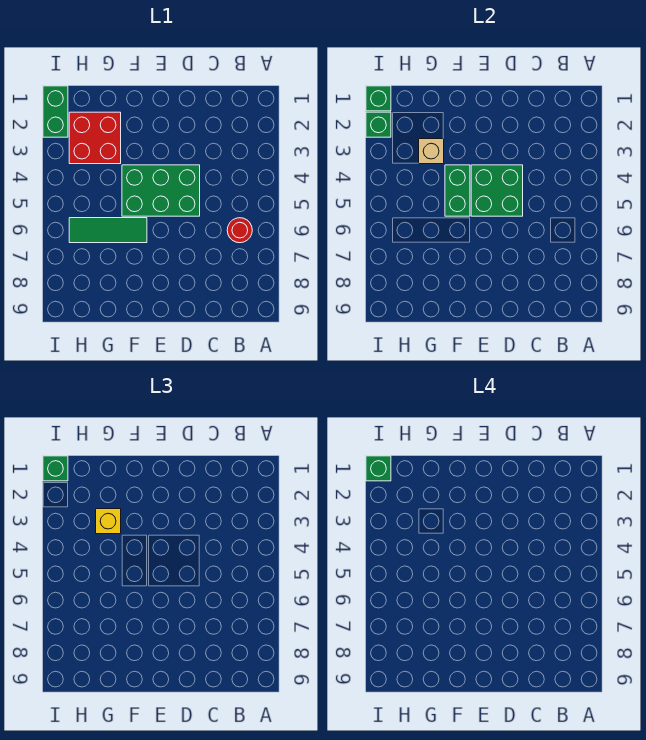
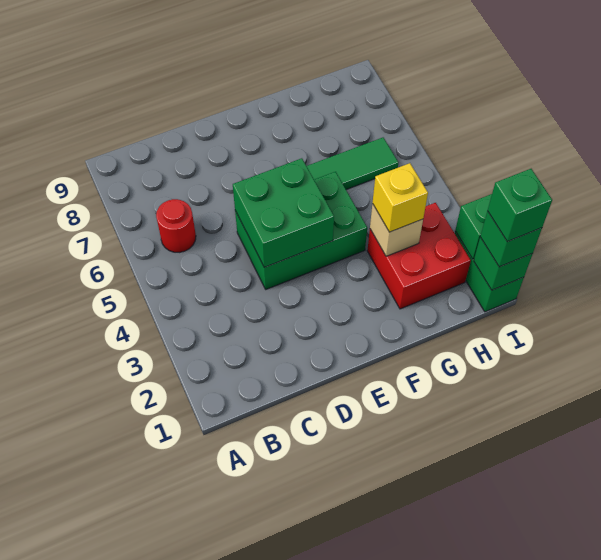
green 1x2 brick [445,165,470,216] -> none

